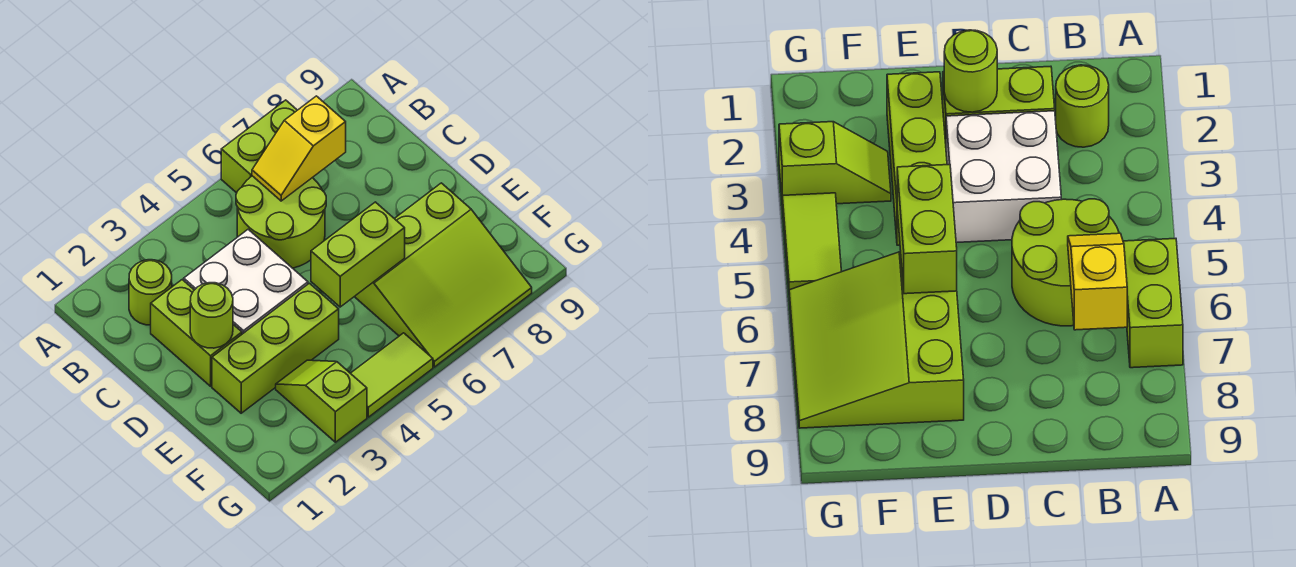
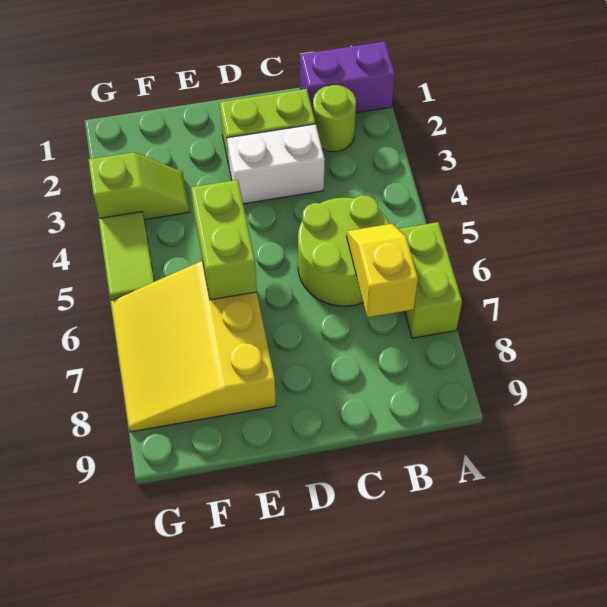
none -> purple 1x2 brick [300,42,395,113]
white 2x2 brick [184,229,308,334] -> white 1x2 brick [227,124,325,204]
lime 1x1 round brick [190,283,233,348] -> none
lime 1x3 brick [212,283,339,413] -> none
lime 3x3 slope [354,183,532,367] -> yellow 3x3 slope [111,261,276,432]

